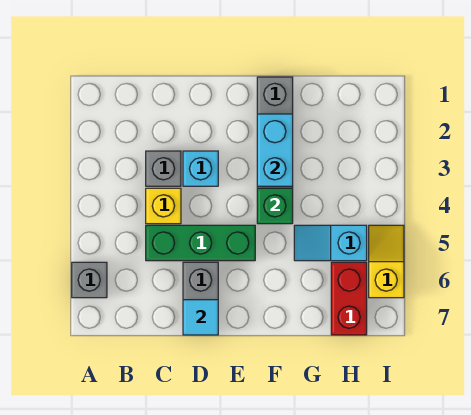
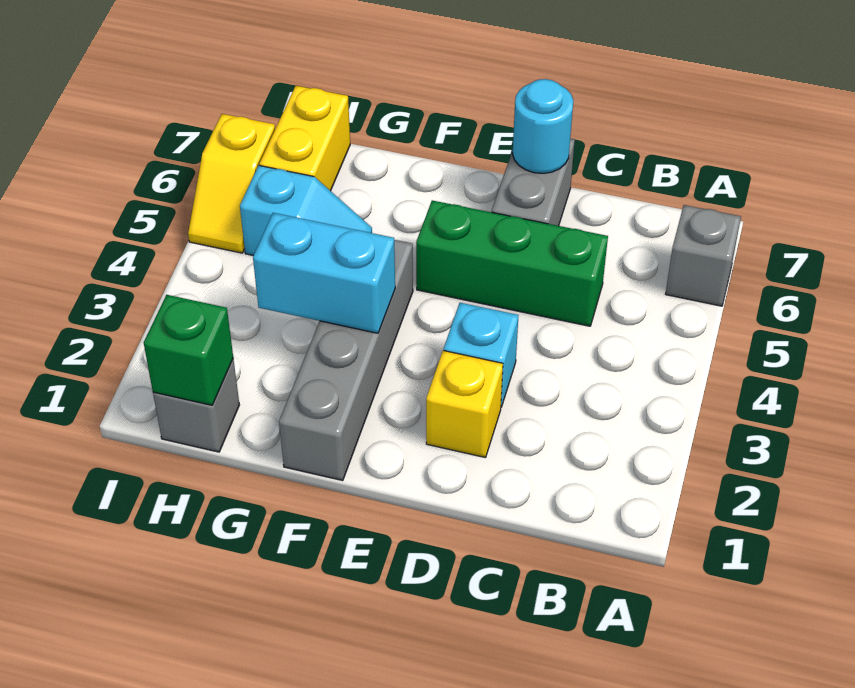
grey 1x1 brick [146,151,181,186] -> grey 1x1 brick moved to [153,359,239,452]
yellow 1x1 brick [146,188,181,224] -> yellow 1x1 brick moved to [426,350,503,458]
cyan 1x1 tile [183,300,218,335] -> cyan 1x1 round brick [513,79,573,173]
cyan 1x2 brick [257,114,293,186] -> cyan 1x2 brick turned to [253,213,395,333]
green 1x1 brick [257,188,293,224] -> green 1x1 brick moved to [144,295,233,405]
red 1x2 brick [331,262,367,335] -> yellow 1x2 brick [259,86,350,191]

